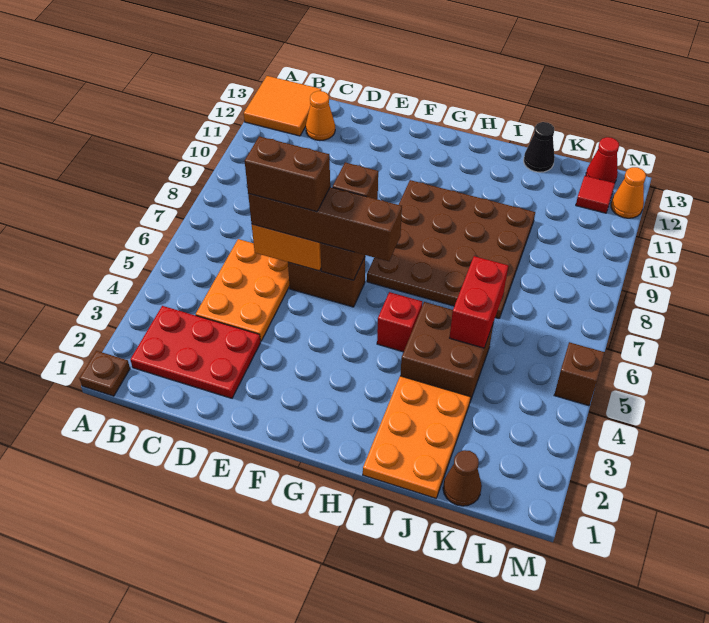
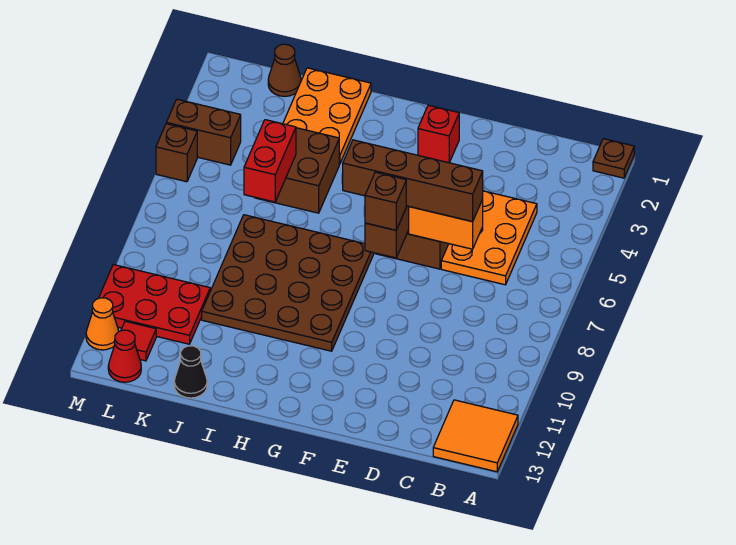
red 2x3 plate [130,306,261,398] -> red 2x3 plate moved to [99,265,210,344]
orange 1x1 cone [306,91,335,140] -> none
brown 1x2 brick [245,136,330,212] -> brown 1x2 brick moved to [166,99,241,165]
red 1x1 brick [377,292,422,352] -> red 1x1 brick moved to [418,105,459,163]

